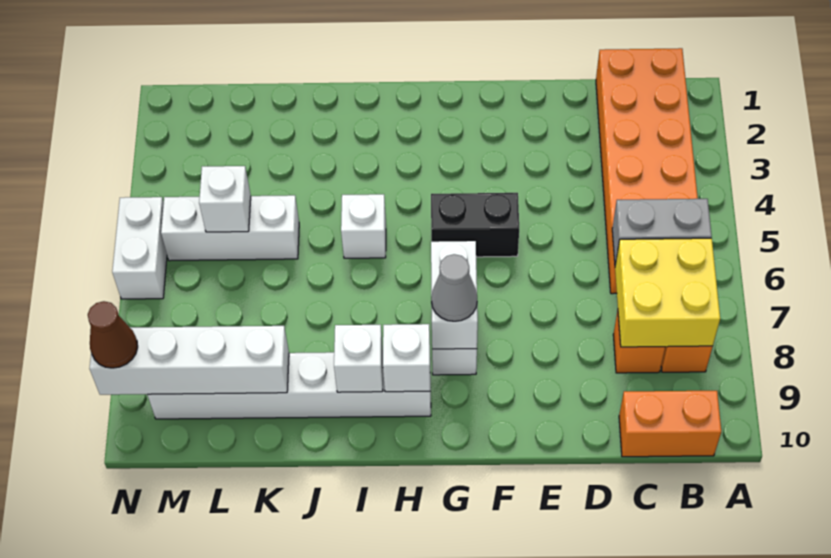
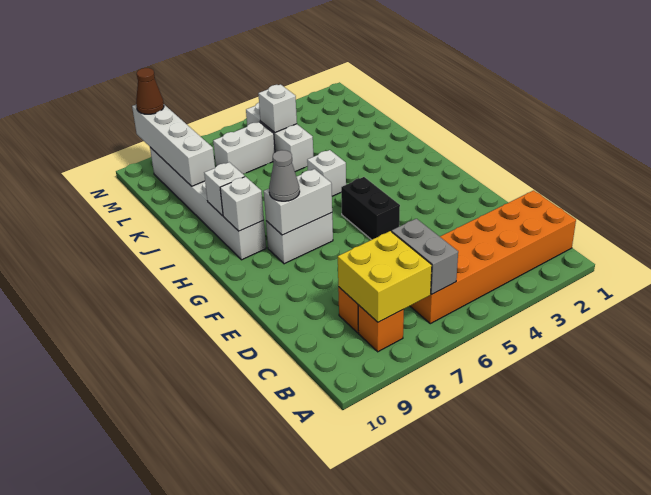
orange 1x2 brick [619,391,721,457] -> none
white 1x2 brick [112,197,167,299] -> white 1x2 brick moved to [213,122,275,174]

